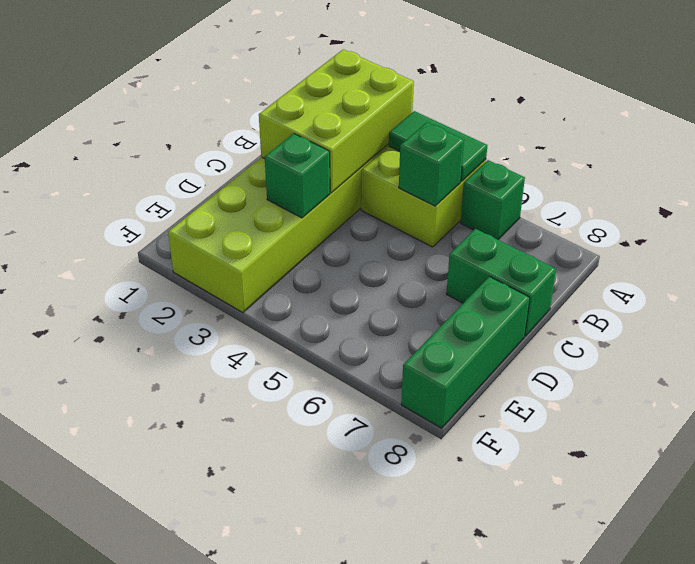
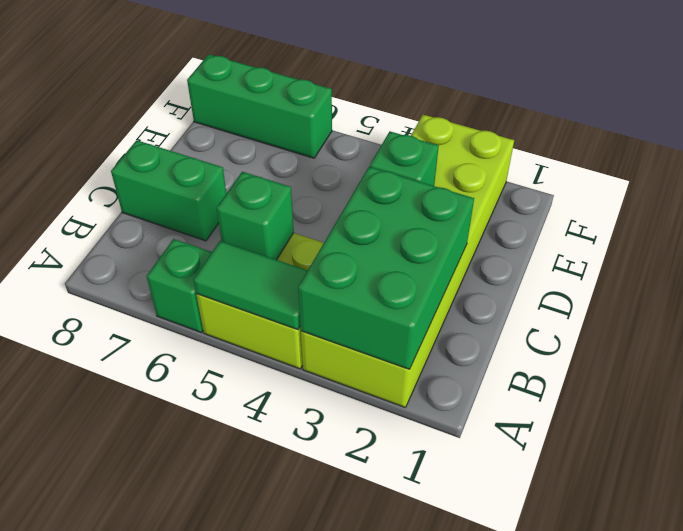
lime 2x3 brick [259,49,414,193] -> green 2x3 brick [298,167,474,369]
green 1x3 brick [401,277,530,428] -> green 1x3 brick turned to [187,54,332,158]

